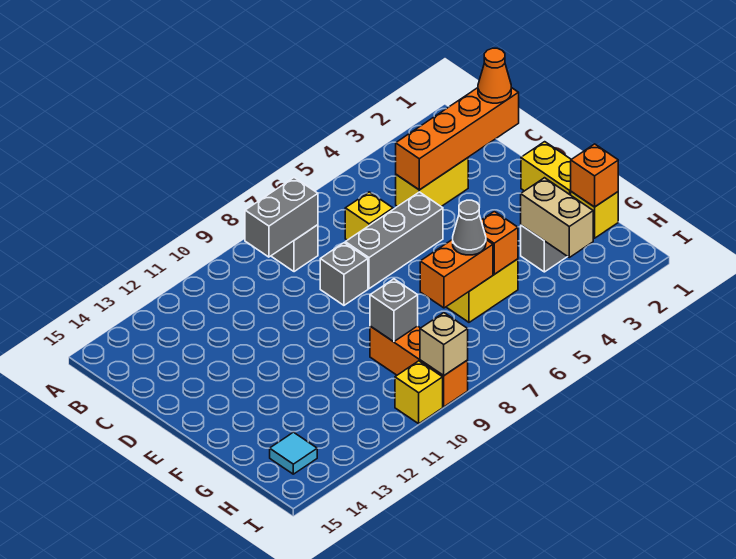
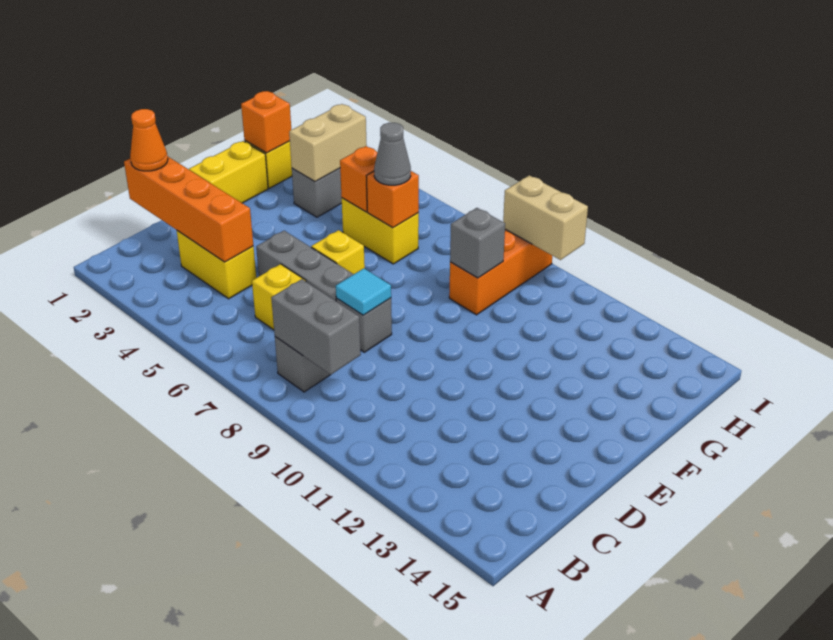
orange 1x2 brick [420,239,493,308] -> orange 1x1 brick [367,171,419,228]
cyan 1x1 tile [270,432,317,474] -> cyan 1x1 tile moved to [336,268,391,315]
tan 1x1 brick [420,313,468,376] -> tan 1x2 brick [503,175,588,260]
yellow 1x1 brick [395,361,443,424] -> yellow 1x1 brick moved to [311,230,365,274]

